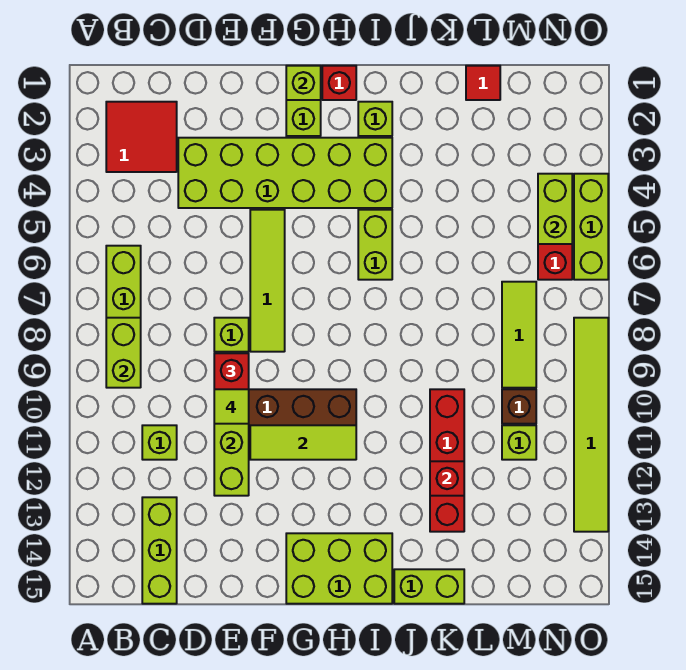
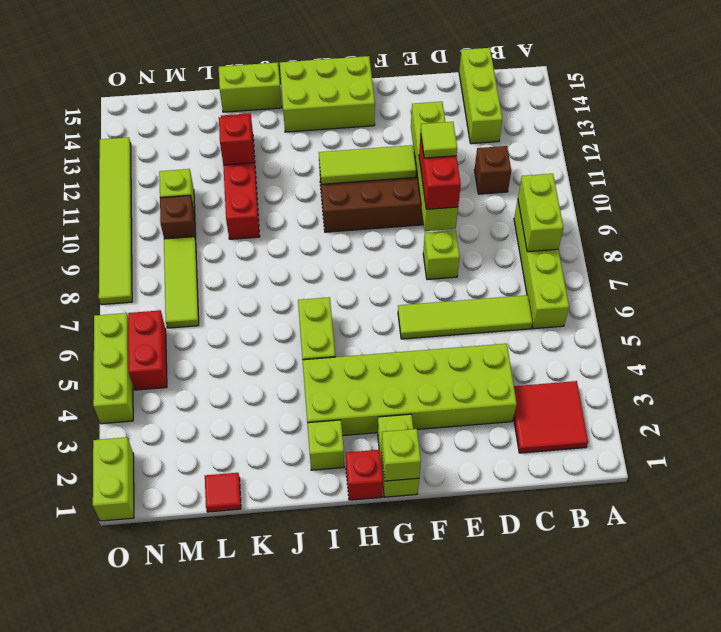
lime 1x1 brick [142,425,177,460] -> brown 1x1 brick [474,146,511,194]
lime 1x4 tile [250,210,285,352] -> lime 1x4 tile turned to [398,295,533,339]
lime 1x2 brick [538,174,572,244] -> lime 1x2 brick moved to [93,437,134,521]

